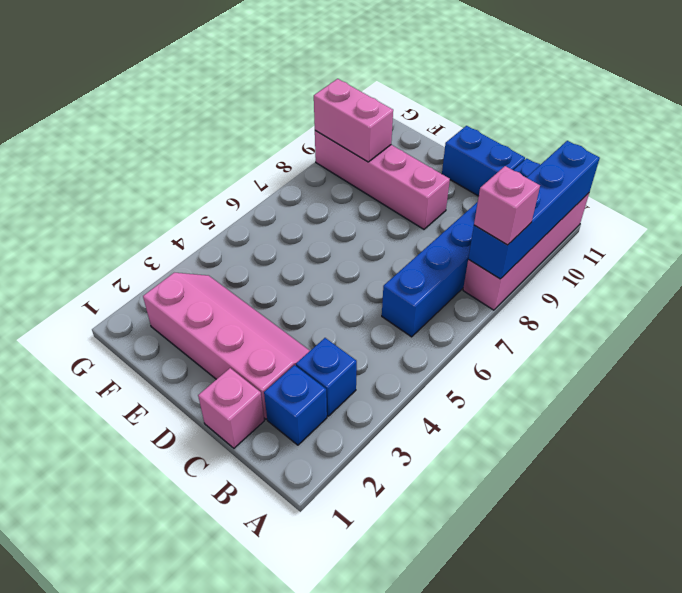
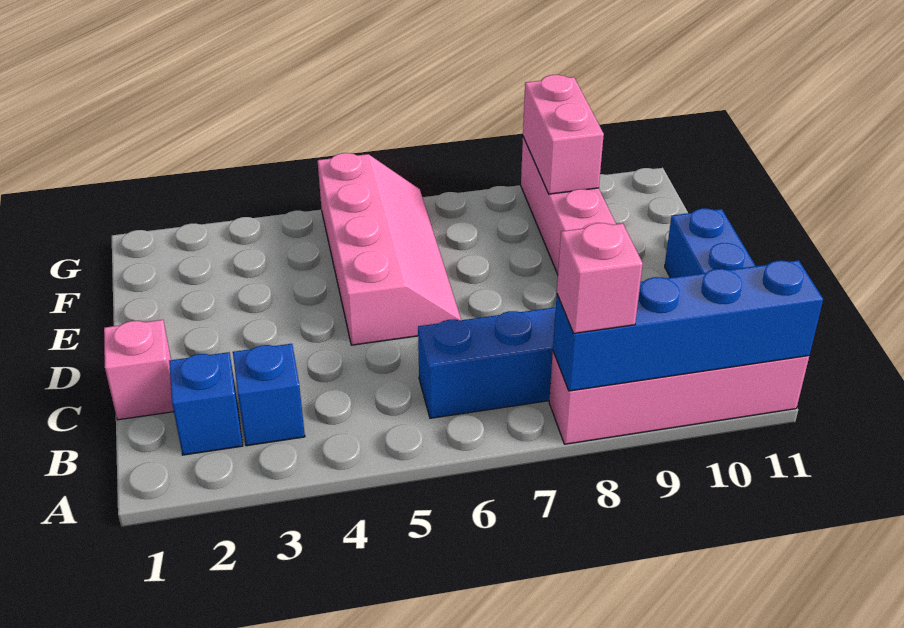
pink 2x4 slope [143,273,310,419] -> pink 2x4 slope moved to [318,153,461,345]

